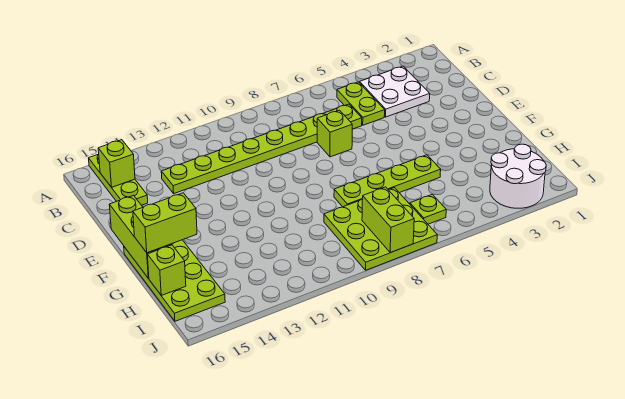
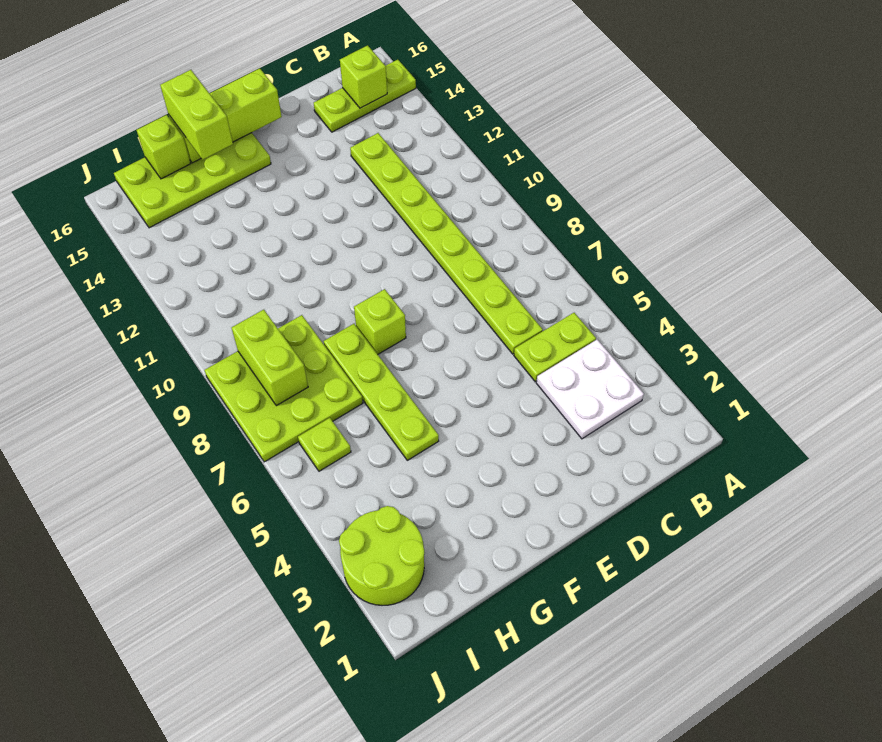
lime 1x1 brick [317,110,352,157] -> lime 1x1 brick moved to [354,289,406,354]
white 2x2 round brick [490,144,546,208] -> lime 2x2 round brick [339,506,424,605]
lime 1x2 brick [362,187,414,253] -> lime 1x2 brick turned to [232,310,308,406]

